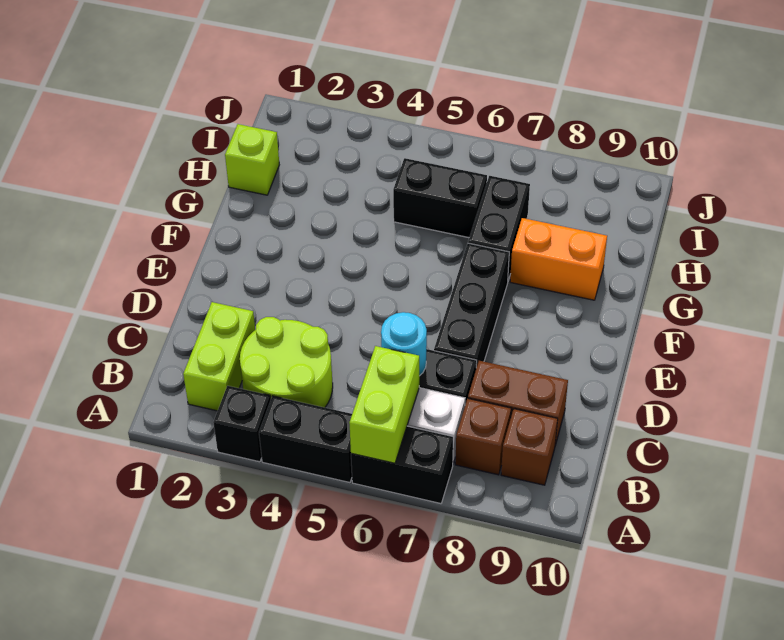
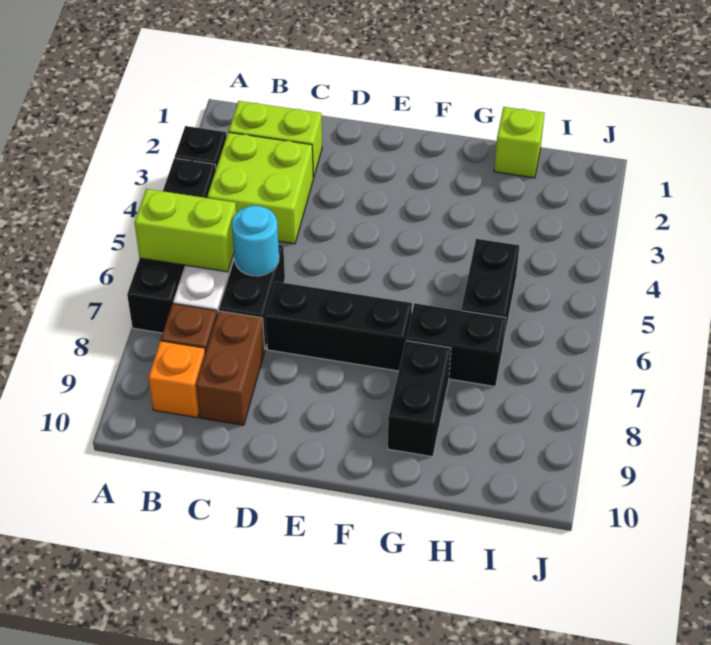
lime 2x2 round brick [240,317,333,408] -> lime 2x2 brick [207,132,313,244]
brown 1x1 brick [501,409,558,485] -> orange 1x1 brick [148,341,205,418]
orange 1x2 brick [510,218,607,300] -> black 1x2 brick [388,341,451,457]

